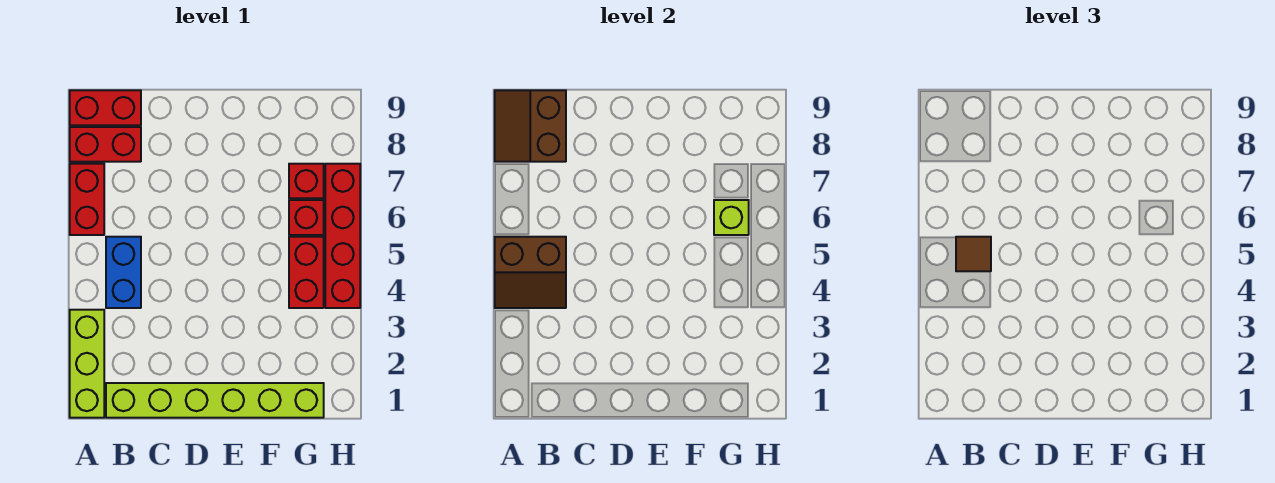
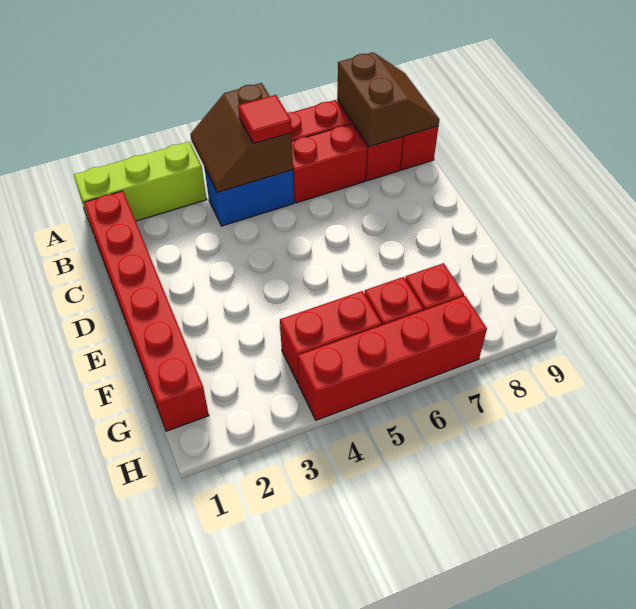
brown 2x2 slope [495,90,566,162] -> brown 2x2 slope turned to [337,52,439,147]
lime 1x6 brick [106,383,324,418] -> red 1x6 brick [84,191,209,431]
brown 1x1 tile [956,237,991,271] -> red 1x1 tile [238,95,292,143]
none -> red 1x2 brick [292,124,367,203]
lime 1x1 brick [714,200,749,235] -> none

